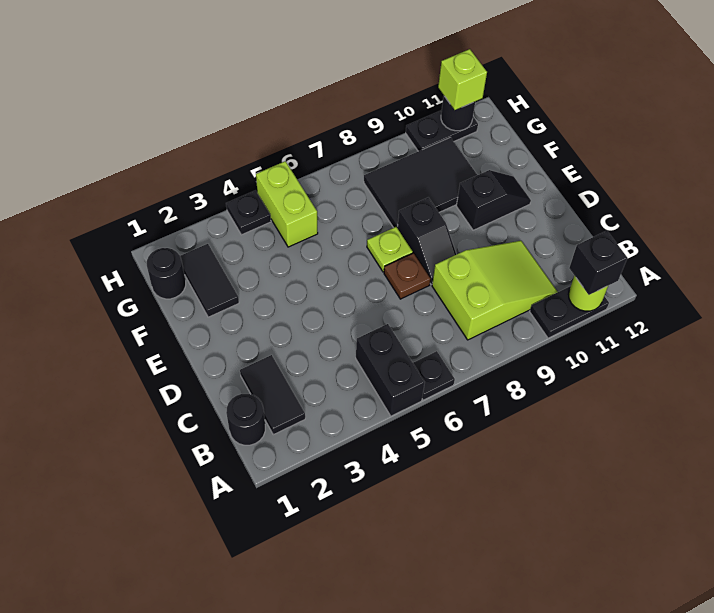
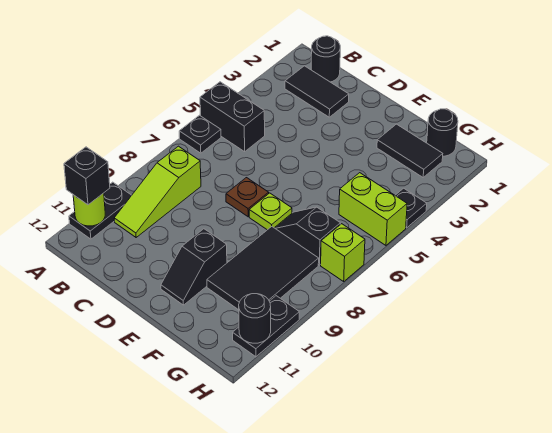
lime 2x3 slope [432,241,558,340] -> lime 1x3 slope [114,146,201,237]
black 1x2 slope [398,198,456,285] -> black 1x2 slope moved to [275,207,340,265]
lime 1x1 brick [438,49,487,110] -> lime 1x1 brick moved to [321,224,365,281]

